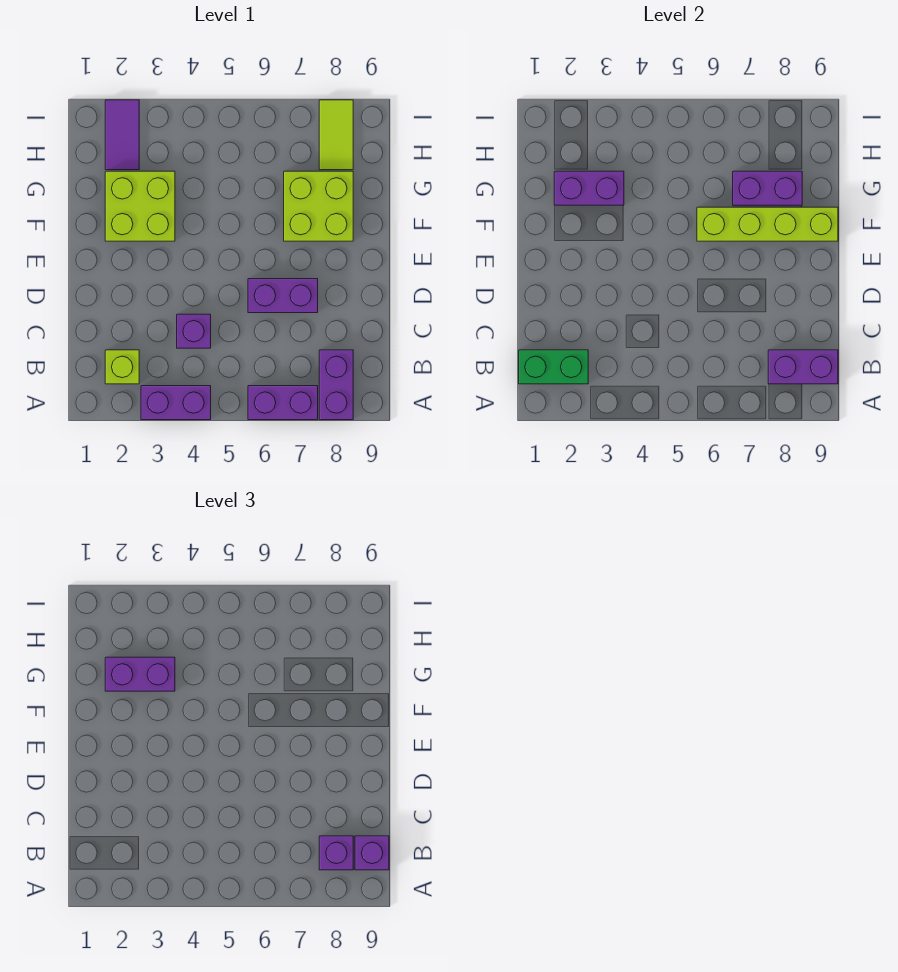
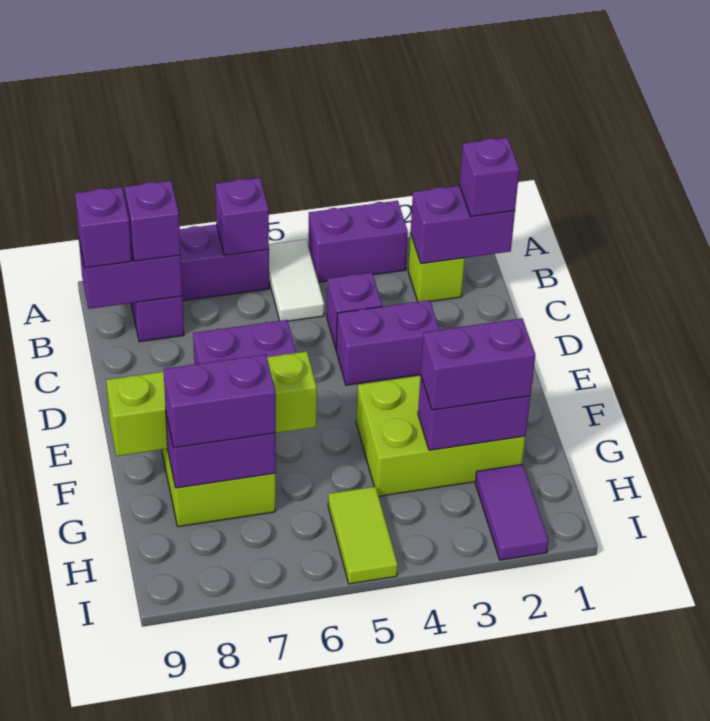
none -> white 1x2 tile [269,239,324,321]
none -> purple 1x1 brick [215,178,269,255]
green 1x2 brick [519,350,588,384] -> purple 1x2 brick [411,186,515,264]
none -> purple 1x1 brick [460,138,519,216]
none -> purple 1x2 brick [336,300,439,385]
lime 2x2 brick [105,171,175,241] -> lime 2x3 brick [356,376,525,496]
none -> purple 1x2 brick [164,354,276,448]
lime 1x2 tile [319,100,353,170] -> lime 1x2 tile moved to [328,487,398,584]

